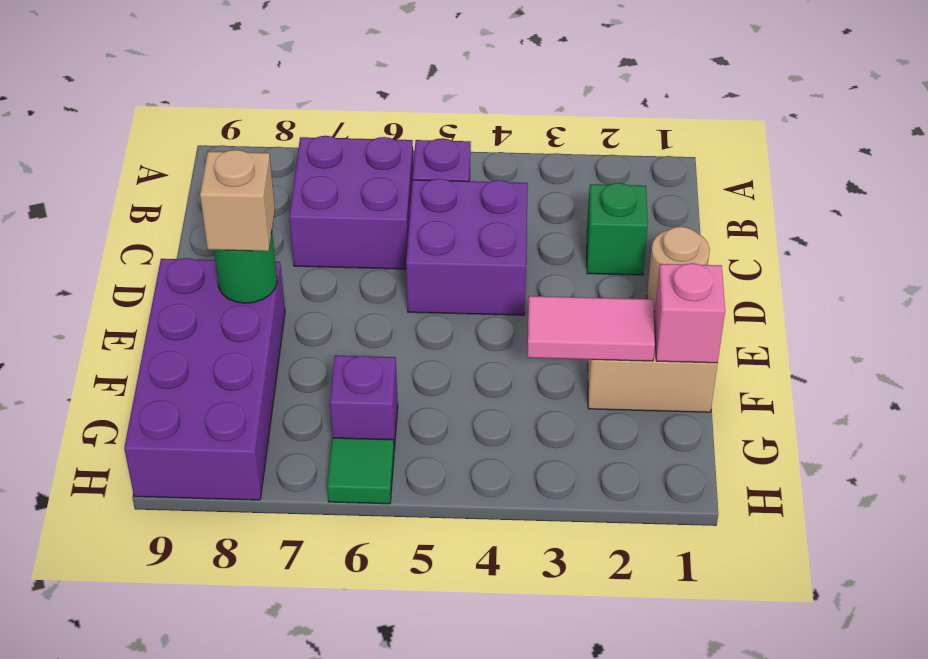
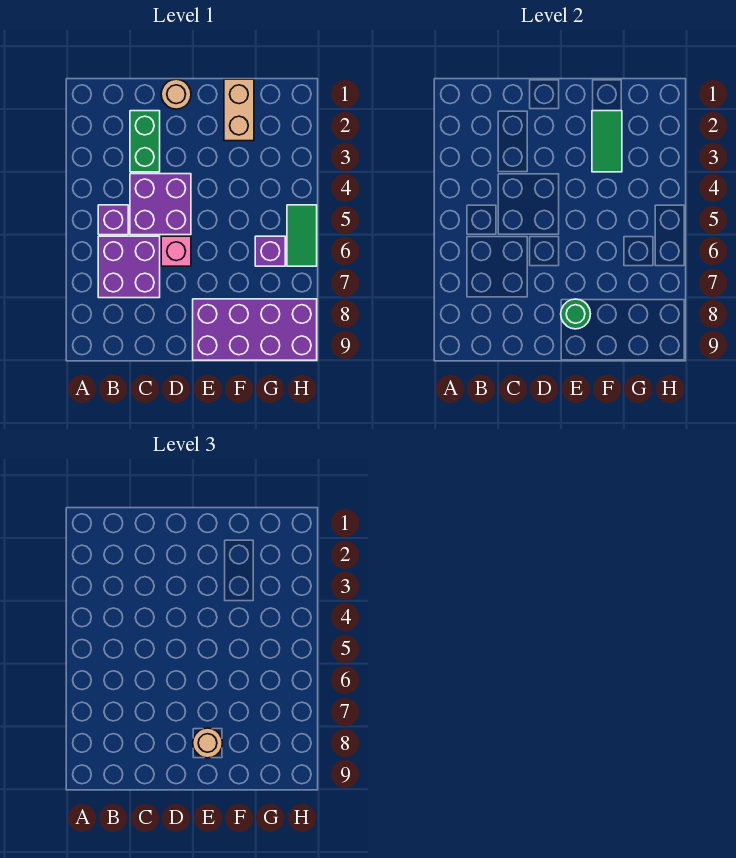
green 1x1 brick [587,183,648,275] -> green 1x2 brick [130,111,160,172]
tan 1x1 brick [200,150,275,251] -> tan 1x1 round brick [193,728,222,758]
pink 1x1 brick [654,263,725,363] -> pink 1x1 brick moved to [161,236,191,266]
pink 1x2 tile [527,296,655,361] -> green 1x2 tile [592,111,622,172]
green 1x1 tile [327,438,394,504] -> green 1x2 tile [287,205,317,266]

